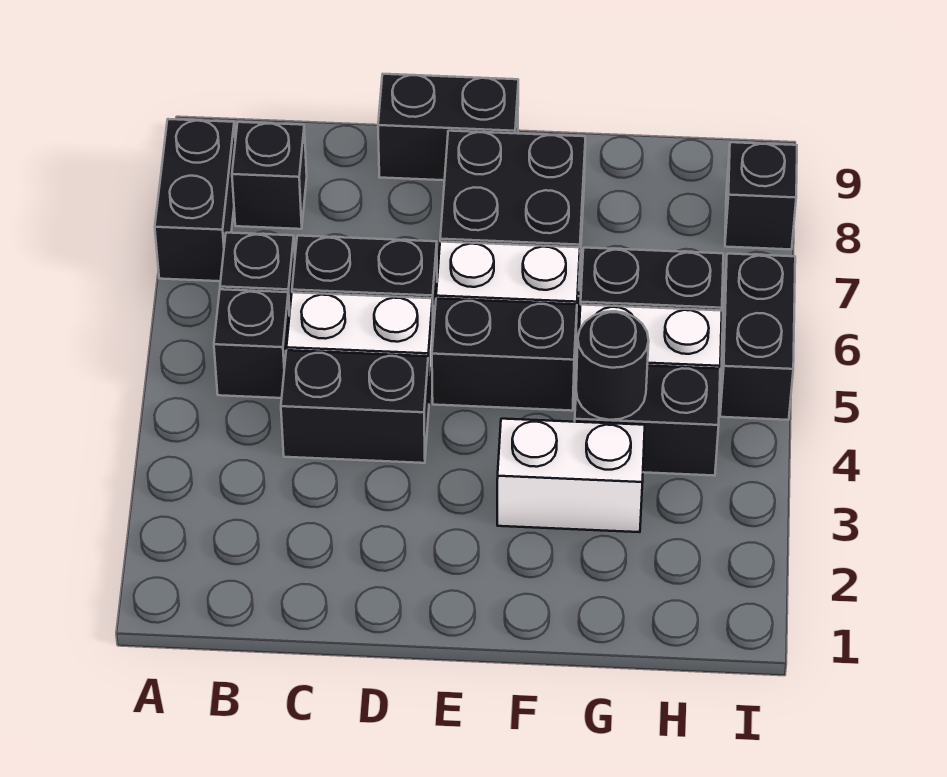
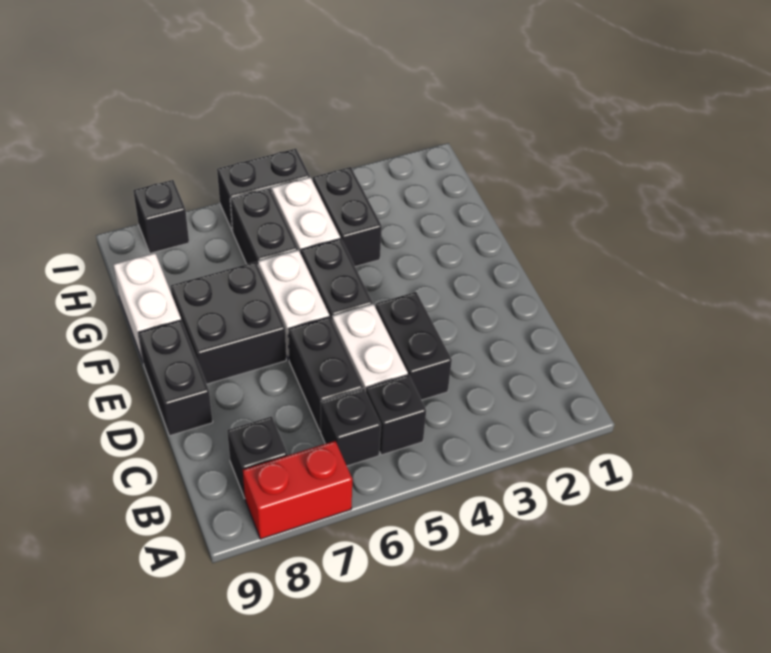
black 1x2 brick [155,119,235,281] -> red 1x2 brick [243,441,352,539]
white 1x2 brick [497,419,645,532] -> white 1x2 brick moved to [113,253,181,361]
black 1x1 round brick [576,311,649,420] -> none

